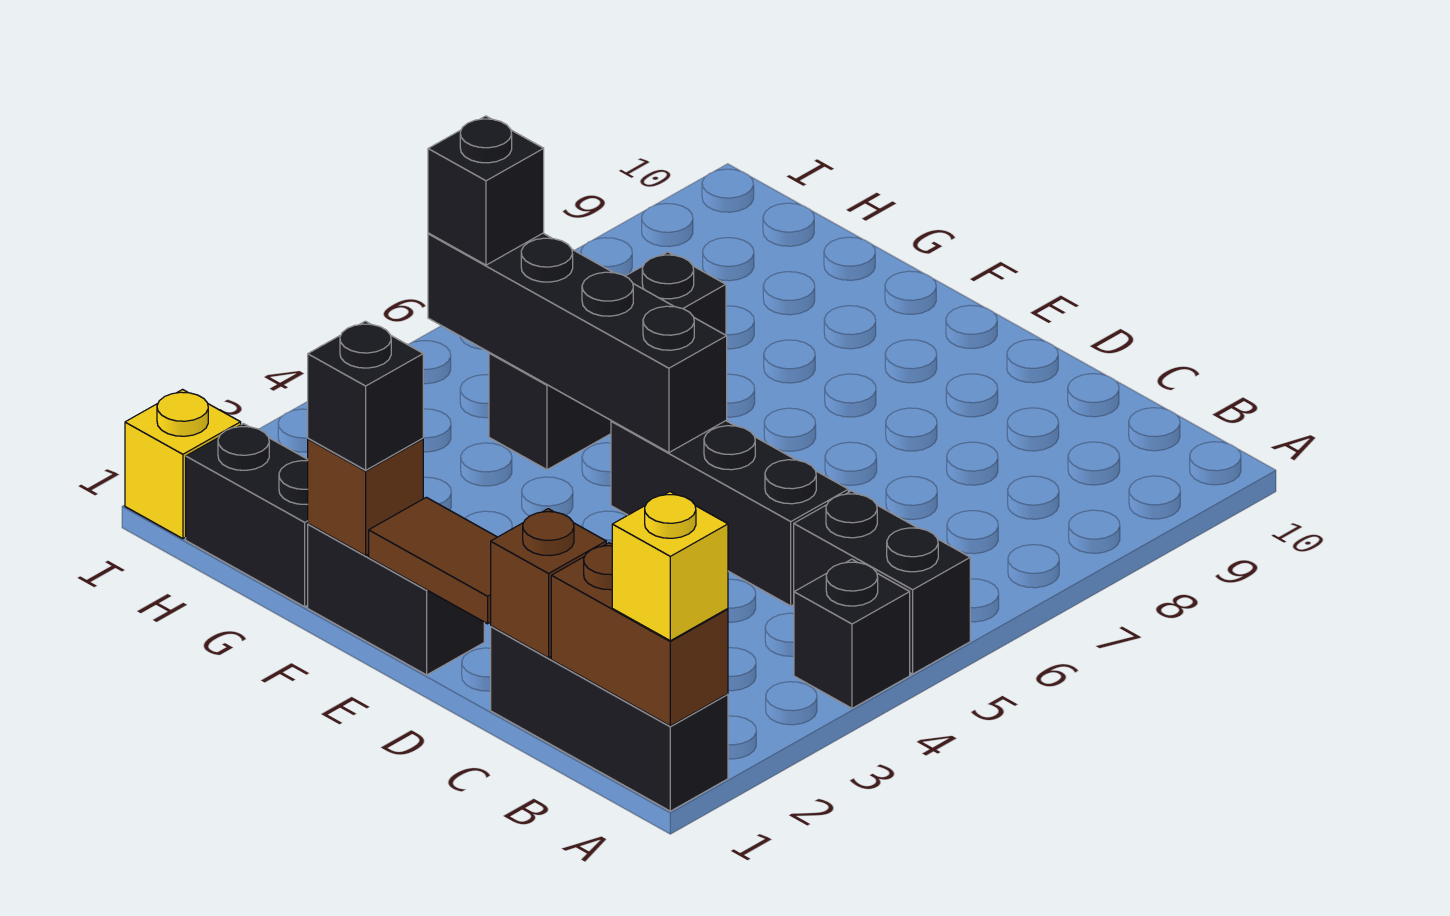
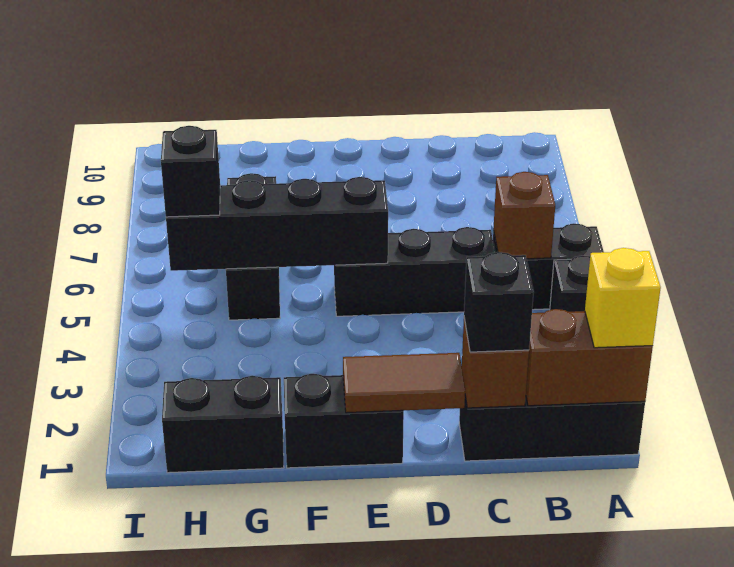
brown 1x1 brick [308,438,423,556] -> brown 1x1 brick moved to [493,172,555,259]
black 1x1 brick [308,321,423,470] -> black 1x1 brick moved to [464,252,534,352]
yellow 1x1 brick [125,390,241,539] -> none

